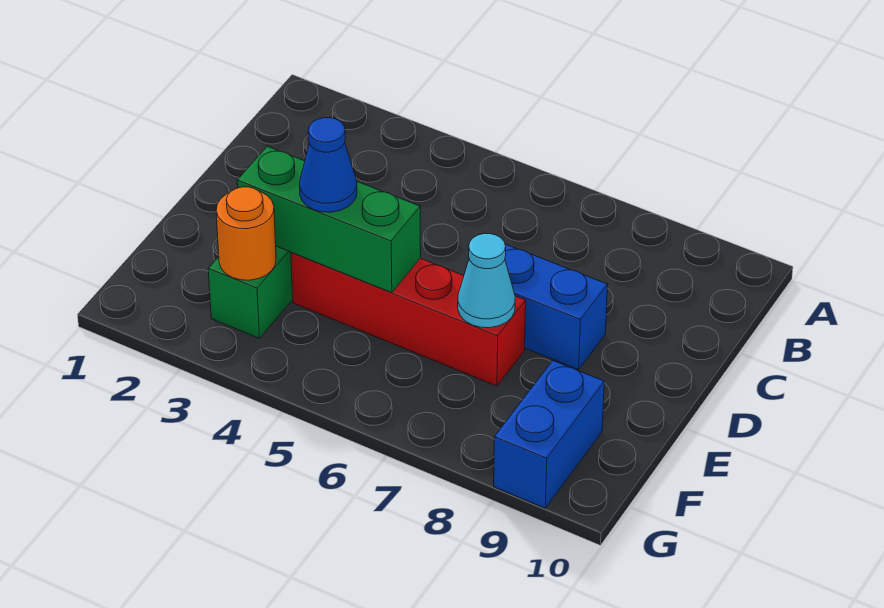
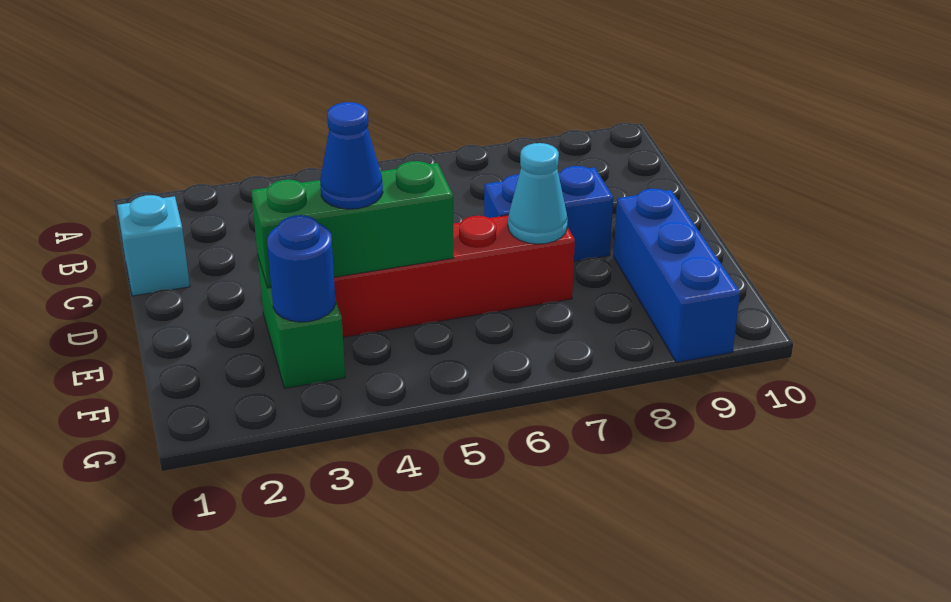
none -> cyan 1x1 brick [117,195,190,296]
orange 1x1 round brick [216,187,276,280] -> blue 1x1 round brick [267,215,336,322]
blue 1x2 brick [494,361,604,508] -> blue 1x3 brick [613,189,740,362]

